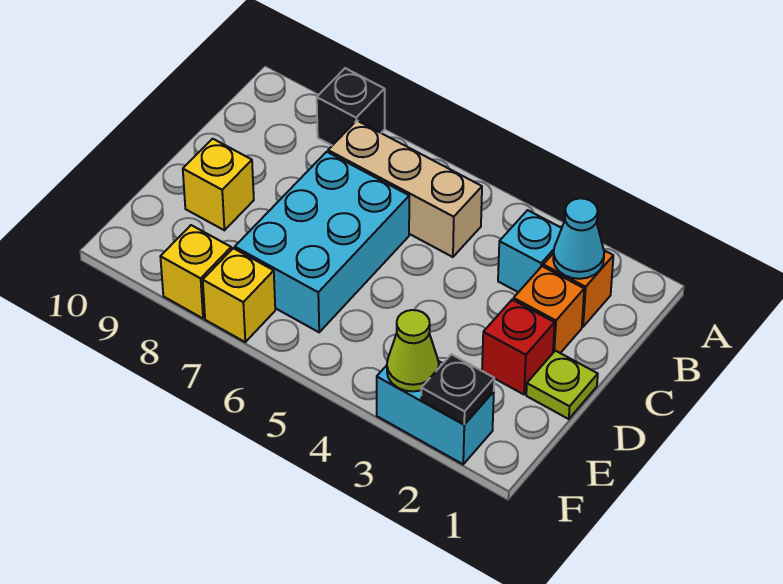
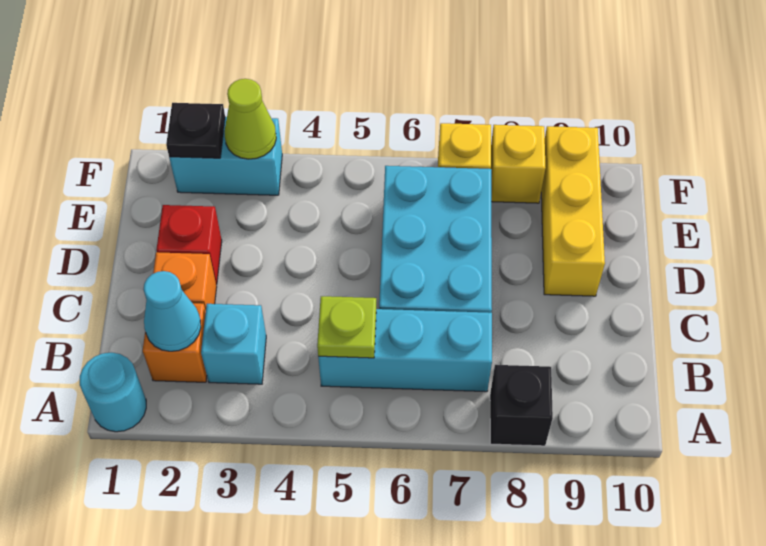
none -> cyan 1x1 round brick [80,353,146,432]
tan 1x3 brick [328,121,482,257] -> cyan 1x3 brick [318,309,492,392]
lime 1x1 plate [526,351,598,419] -> lime 1x1 plate moved to [317,296,376,358]
yellow 1x1 brick [183,139,254,230] -> yellow 1x3 brick [541,126,605,296]

